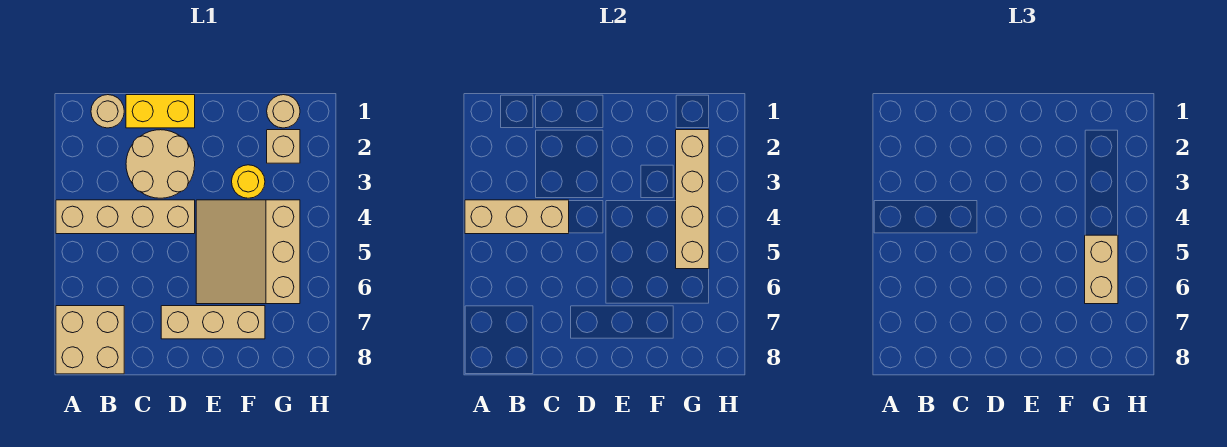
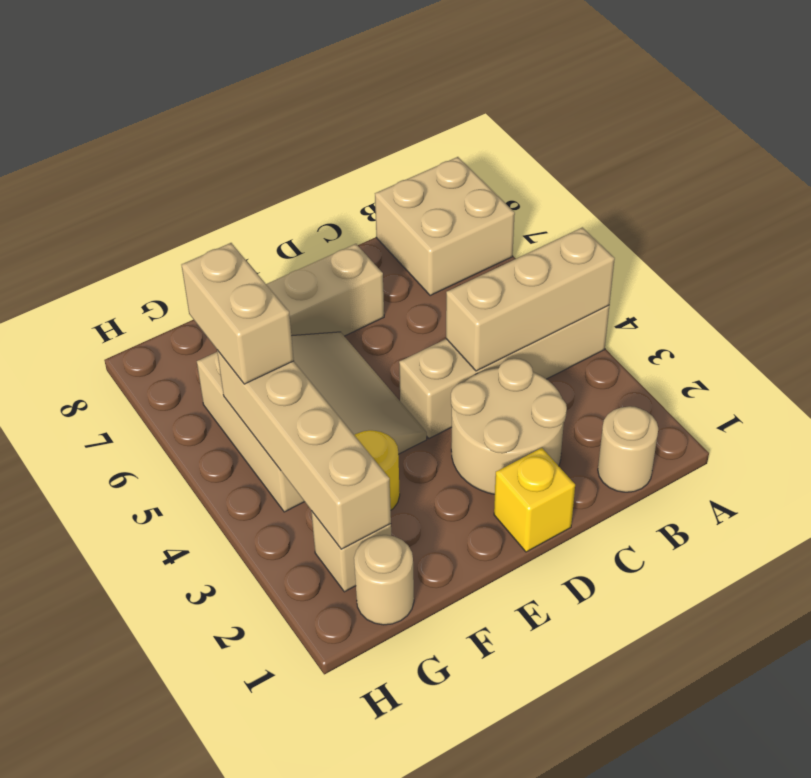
yellow 1x2 brick [126,95,195,128] -> yellow 1x1 brick [494,448,575,552]

